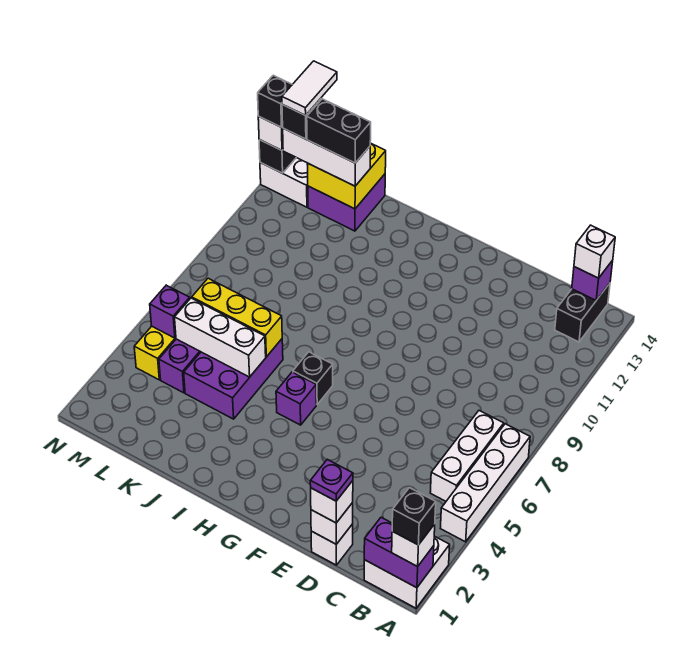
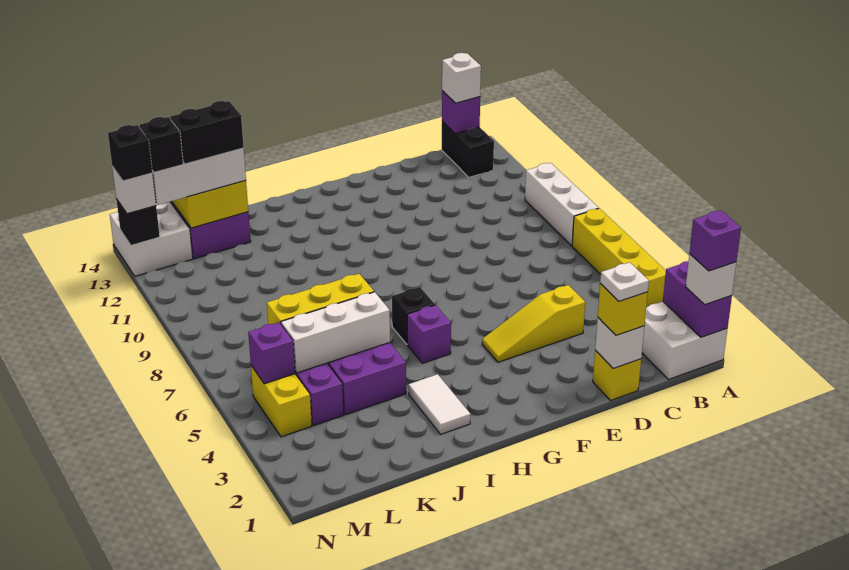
purple 1x2 brick [364,517,434,588] -> purple 1x2 brick turned to [663,261,732,337]
black 1x1 brick [392,488,436,545] -> purple 1x1 brick [689,210,741,271]
white 1x4 brick [440,424,530,542] -> yellow 1x4 brick [572,208,666,307]
white 1x3 brick [430,411,504,501] -> white 1x3 brick moved to [525,163,599,246]
white 1x1 brick [311,524,353,565] -> yellow 1x1 brick [593,350,641,401]
white 1x1 brick [311,481,353,523] -> yellow 1x1 brick [598,284,648,335]
purple 1x1 plate [310,459,353,501] -> white 1x1 plate [600,262,649,301]
none -> yellow 1x3 slope [482,285,585,362]
white 1x2 tile [282,61,337,115] -> white 1x2 tile moved to [408,374,470,434]

